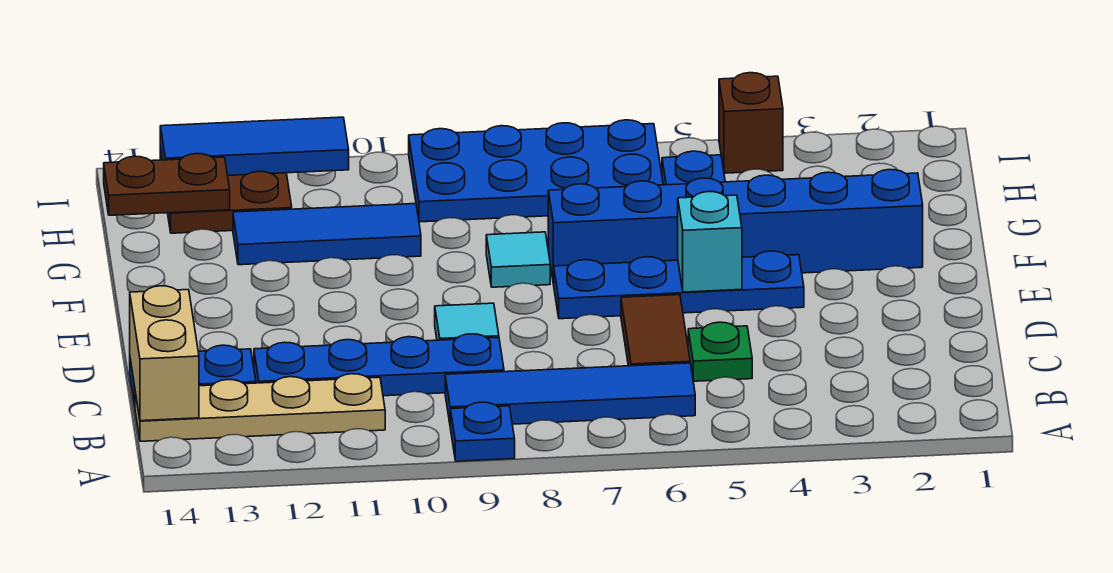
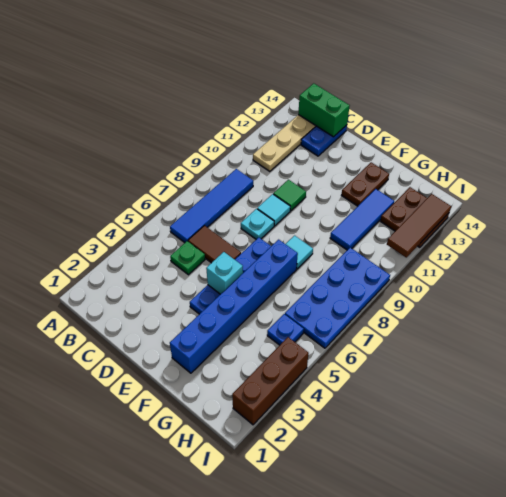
blue 1x1 plate [450,402,515,461] -> none
tan 1x2 brick [130,286,199,421] -> green 1x2 brick [298,83,349,137]
blue 1x4 plate [254,334,504,396] -> none
none -> cyan 1x1 plate [241,209,274,239]
none -> green 1x1 tile [273,180,306,211]
brown 1x2 plate [104,154,230,215] -> brown 1x2 plate moved to [342,162,389,206]
brown 1x1 brick [719,73,783,173] -> brown 1x3 brick [232,337,309,425]
blue 1x3 tile [160,117,349,175] -> brown 1x3 tile [387,194,451,258]

